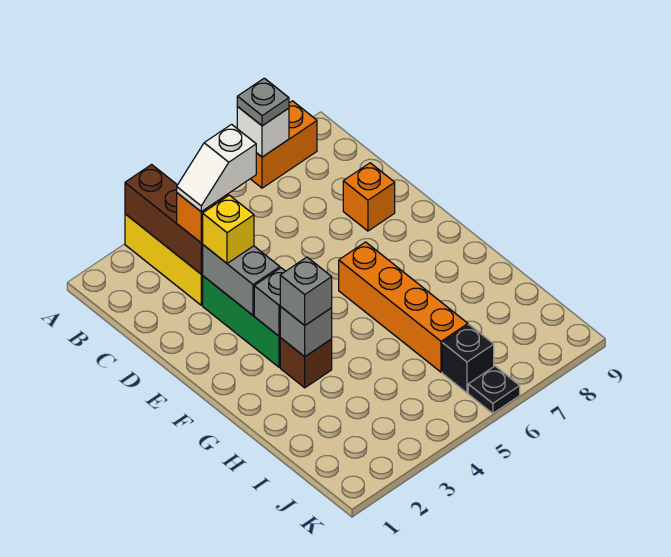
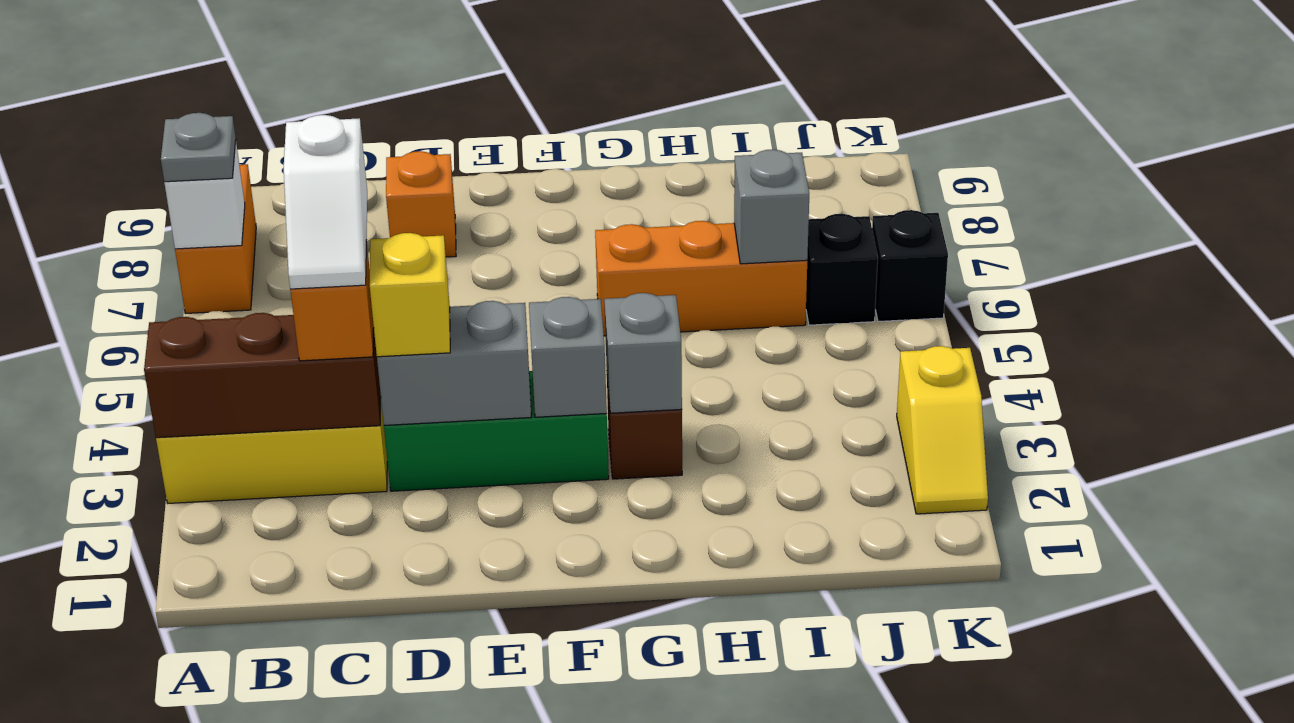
orange 1x4 brick [339,242,468,372] -> orange 1x3 brick [595,221,807,336]
grey 1x1 brick [280,257,332,325] -> grey 1x1 brick moved to [734,150,809,264]
none -> yellow 1x2 slope [897,346,988,514]
black 1x1 plate [468,366,520,413] -> black 1x1 brick [872,210,948,322]

